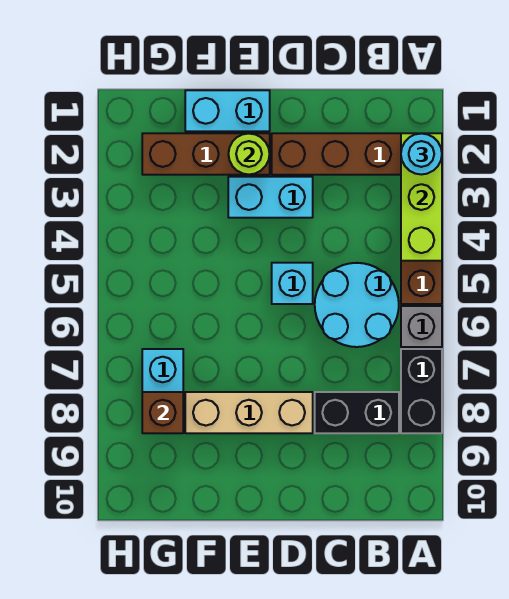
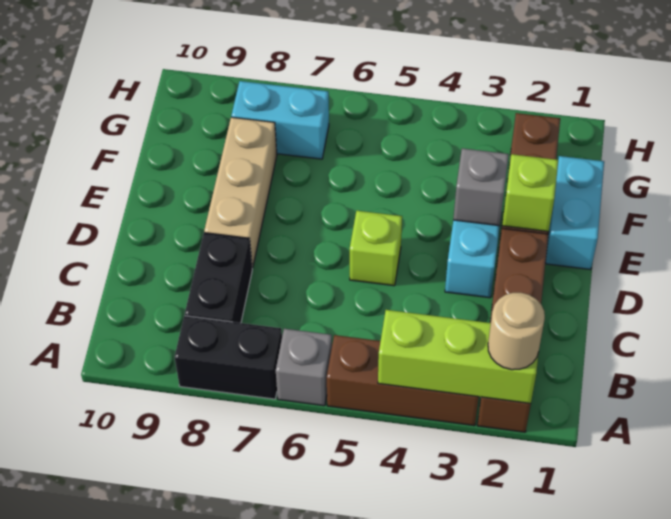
cyan 1x1 round brick [401,134,442,174] -> tan 1x1 round brick [488,293,545,370]
cyan 2x2 round brick [315,263,399,347] -> none
cyan 1x1 brick [272,263,313,304] -> lime 1x1 brick [350,211,402,286]
lime 1x1 round brick [229,134,269,175] -> lime 1x1 brick [502,154,558,232]
none -> grey 1x1 brick [453,148,509,226]
brown 1x1 brick [142,392,183,433] -> none

